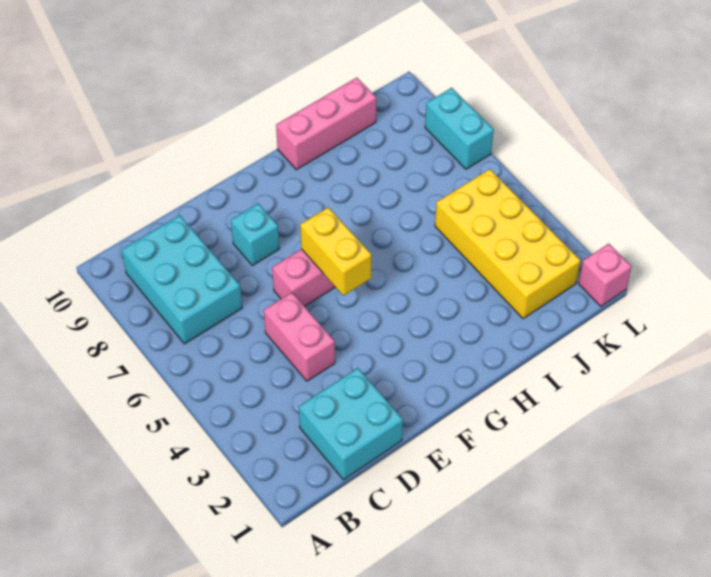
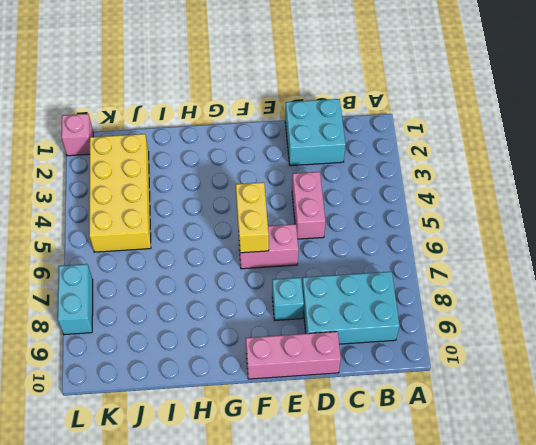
cyan 2x3 brick [122,215,242,344] -> cyan 2x3 brick turned to [302,272,400,344]
pink 1x3 brick [276,78,376,170] -> pink 1x3 brick moved to [246,332,341,379]

